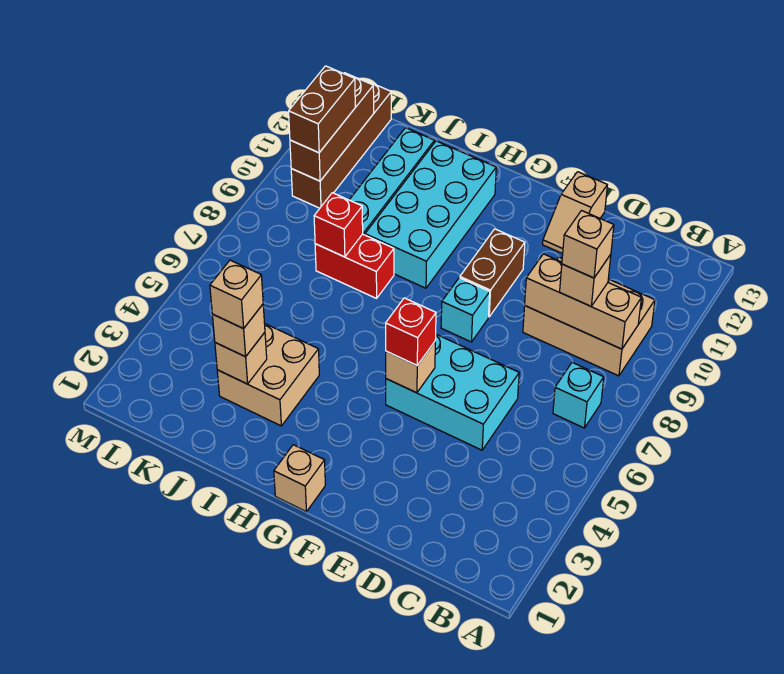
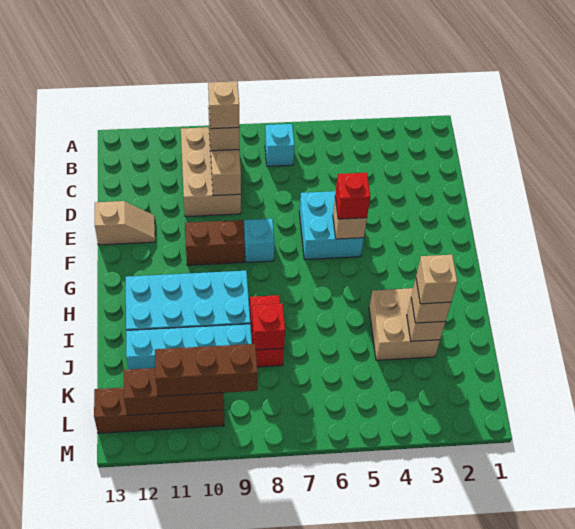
cyan 2x3 brick [386,334,519,450] -> cyan 2x2 brick [299,191,364,259]
tan 1x1 brick [274,445,325,512] -> none
brown 1x2 brick [289,66,355,153] -> brown 1x3 brick [155,344,258,396]

